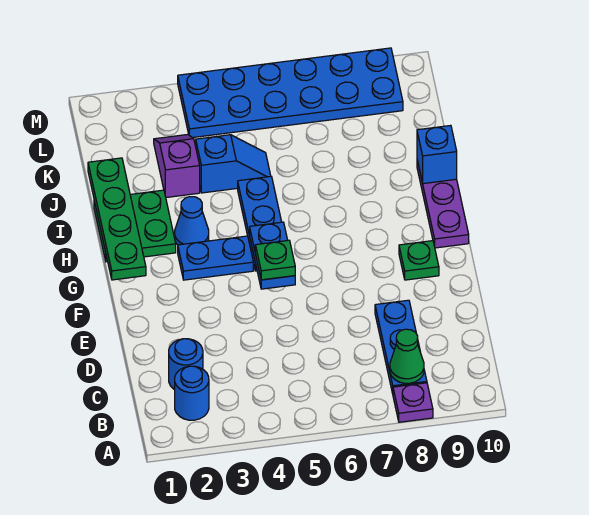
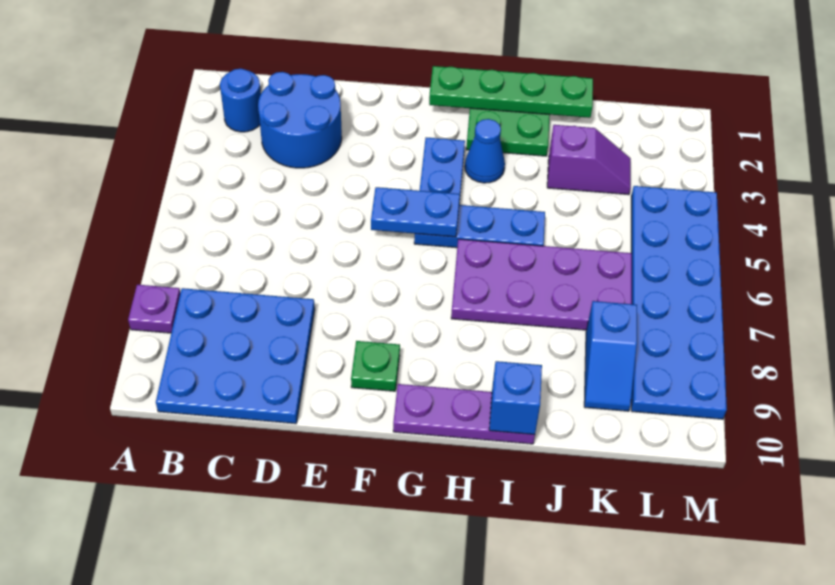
blue 1x3 plate [375,300,427,393] -> blue 3x3 plate [156,288,315,424]
green 1x1 cone [390,329,424,383] -> none
blue 1x1 round brick [169,339,203,390] -> blue 2x2 round brick [258,72,342,168]
green 1x1 plate [255,240,295,280] -> none
none -> purple 2x4 plate [451,239,632,330]
blue 1x2 slope [196,135,271,193] -> blue 1x2 slope moved to [584,301,637,411]

